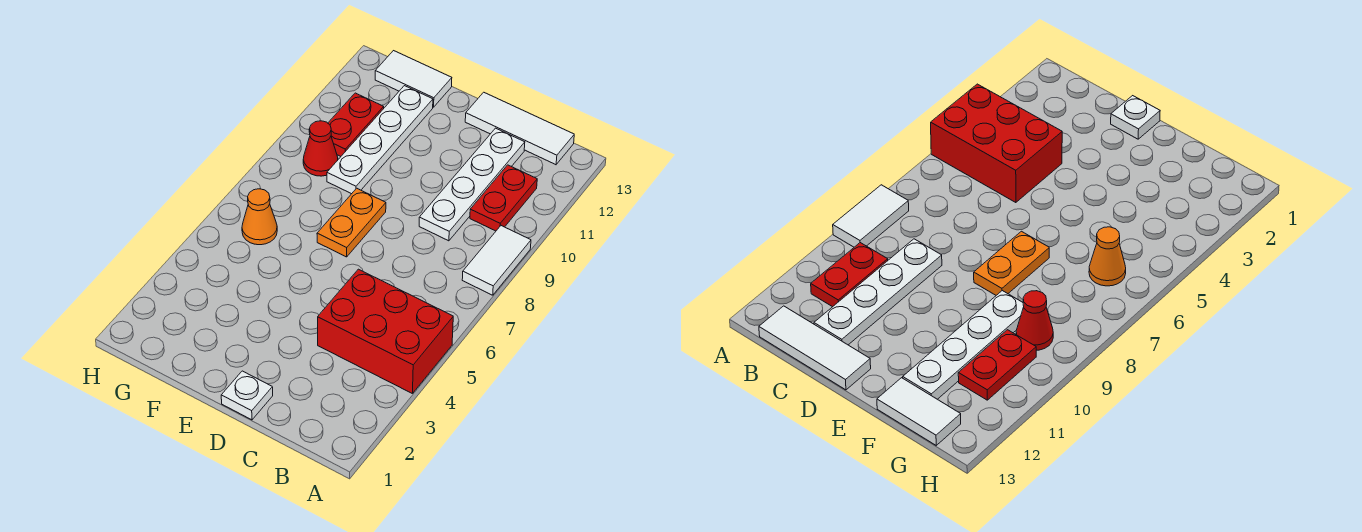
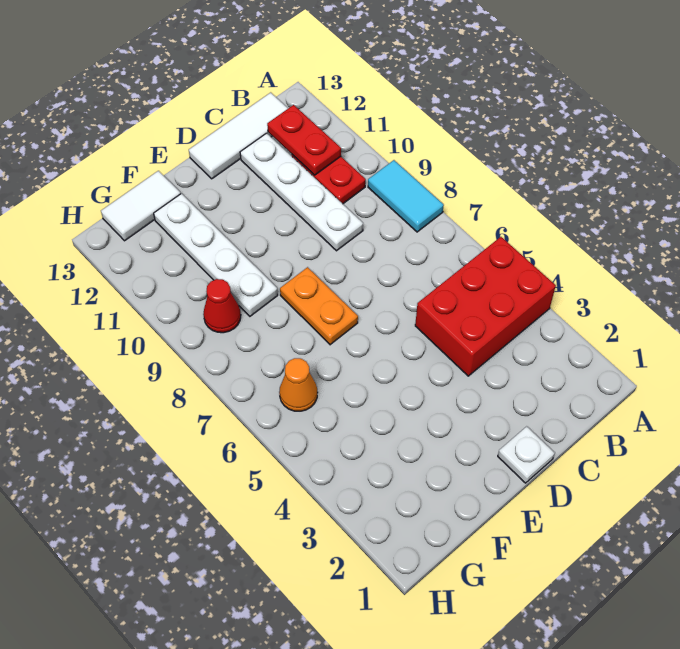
white 1x2 tile [462,226,531,295] -> cyan 1x2 tile [368,160,444,232]
red 1x2 plate [328,93,384,156] -> red 1x2 plate moved to [267,105,341,175]

